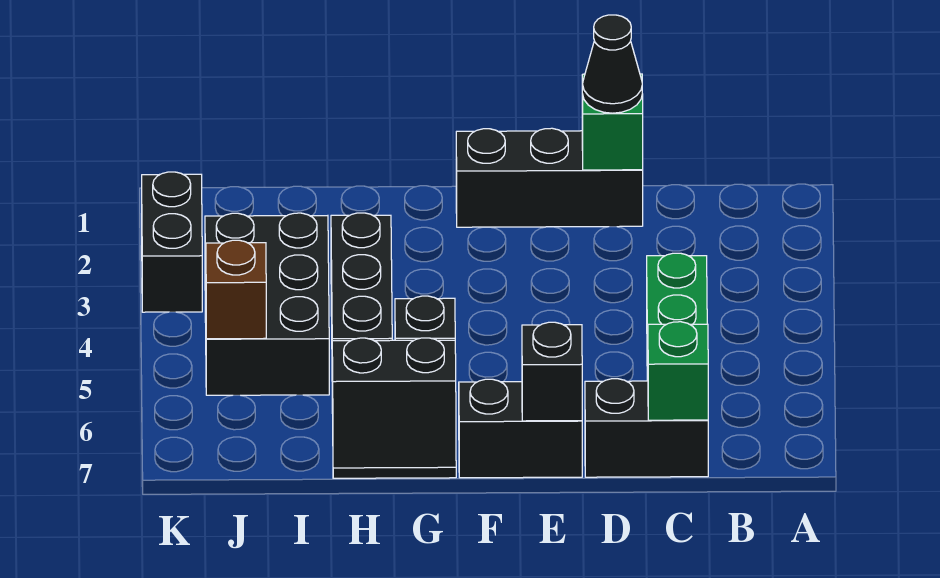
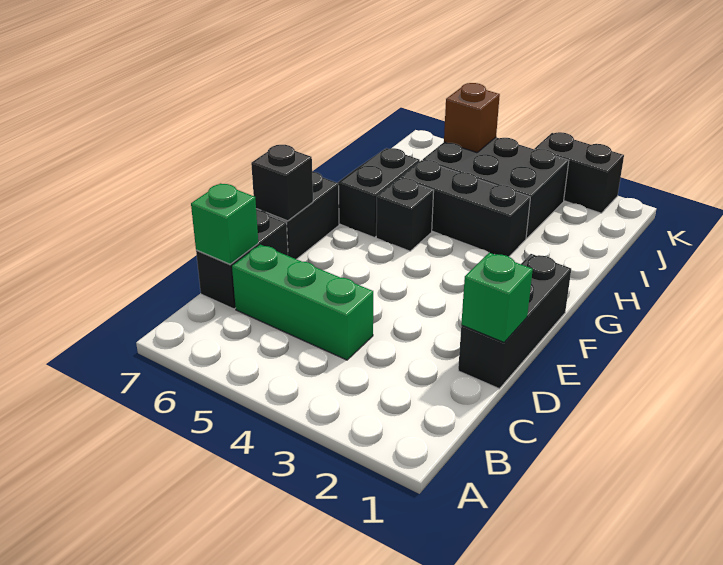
black 1x1 cone [582,15,642,113] -> none

